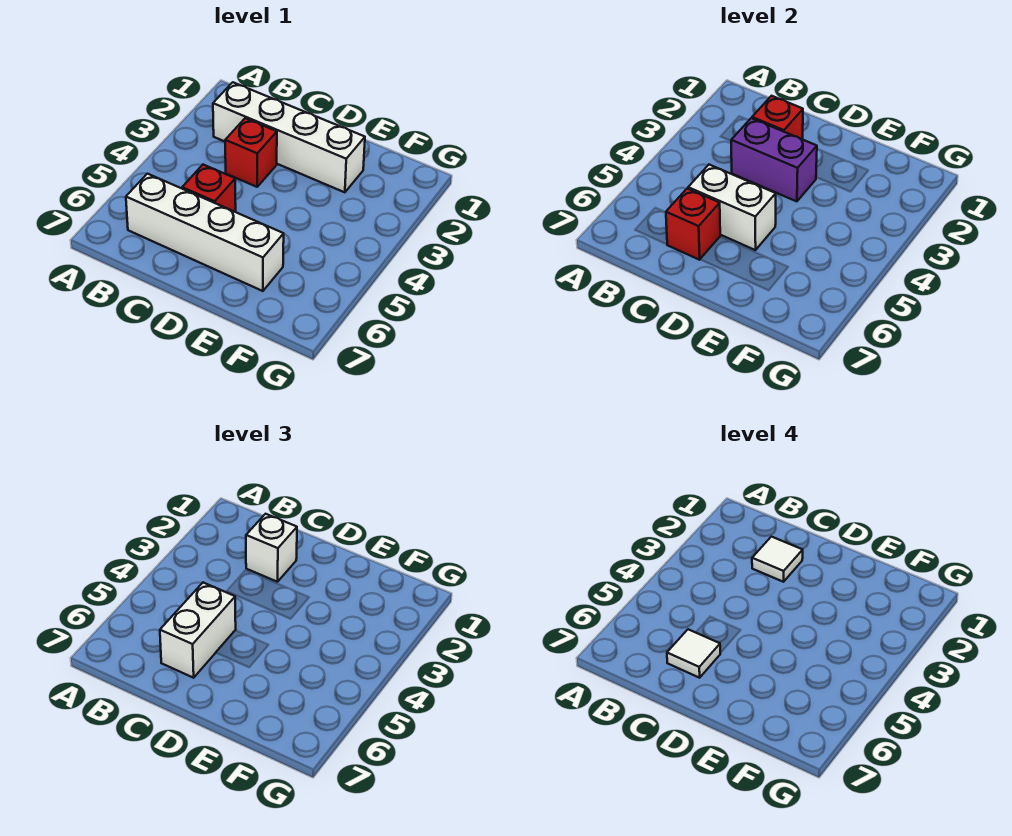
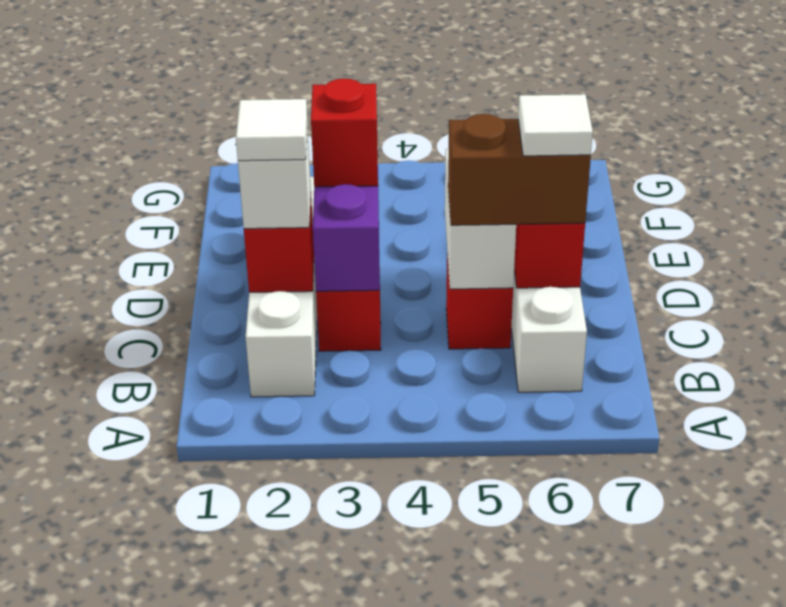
white 1x2 brick [160,583,236,678] -> brown 1x2 brick [448,114,591,225]
none -> red 1x1 brick [311,79,378,187]

